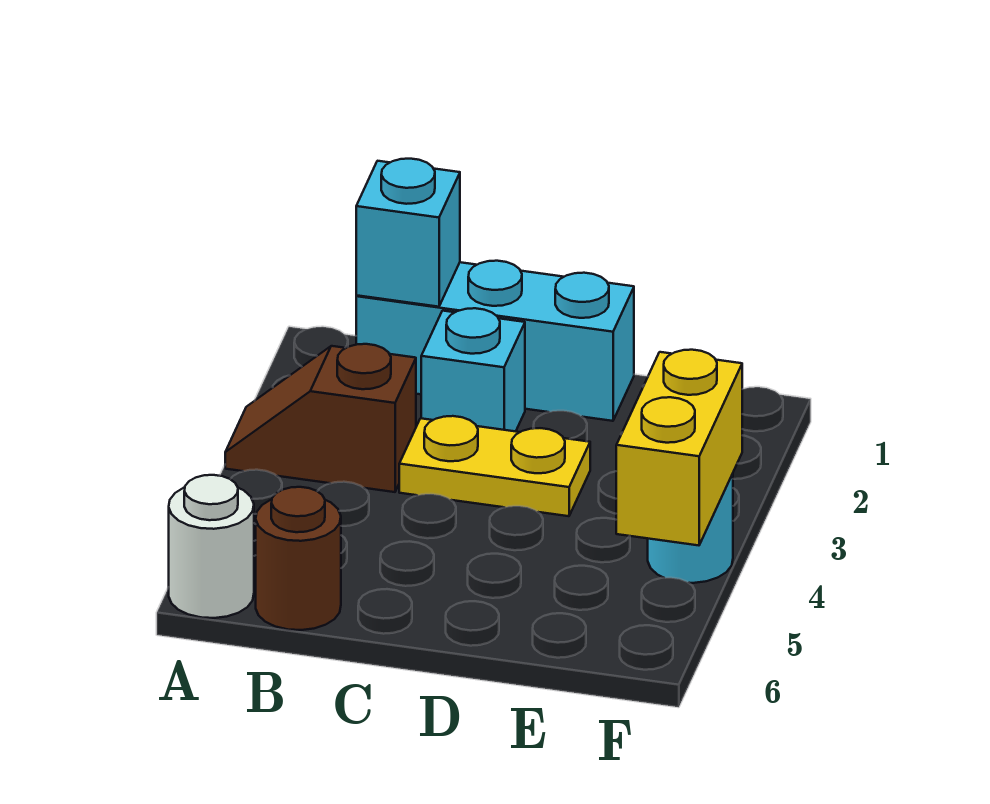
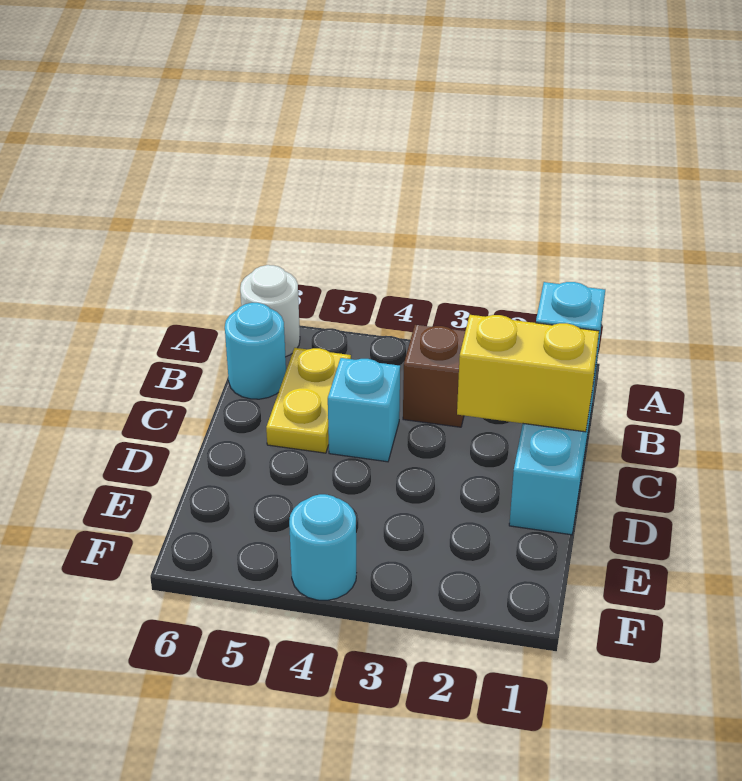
brown 1x1 round brick [256,487,341,630] -> cyan 1x1 round brick [225,303,286,399]
cyan 1x1 brick [421,308,525,431] -> cyan 1x1 brick moved to [328,358,400,462]
yellow 1x2 plate [399,416,590,516] -> yellow 1x2 plate moved to [266,348,351,453]
yellow 1x2 brick [616,350,742,545] -> yellow 1x2 brick moved to [457,315,599,432]

